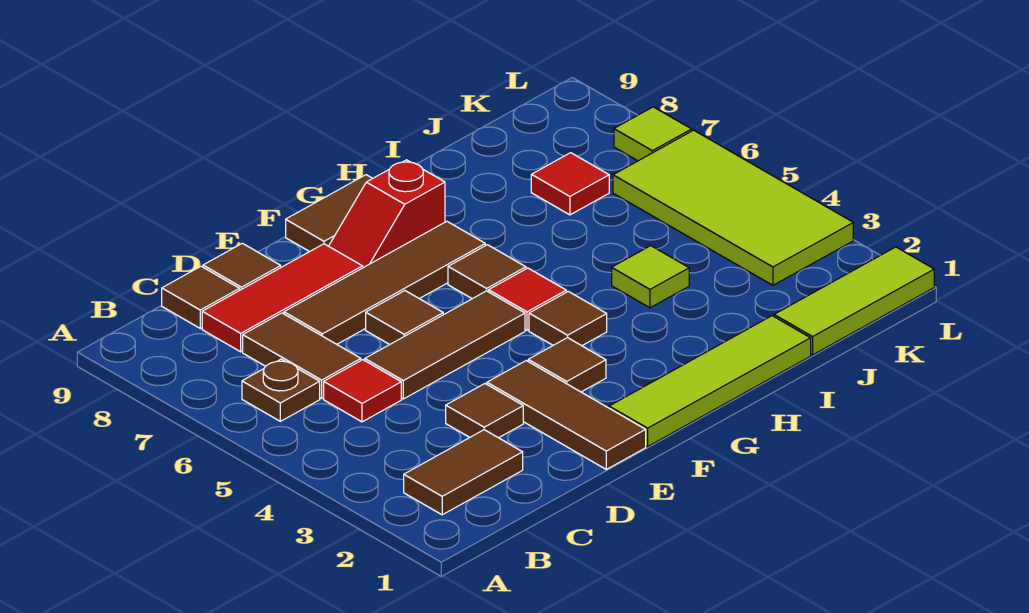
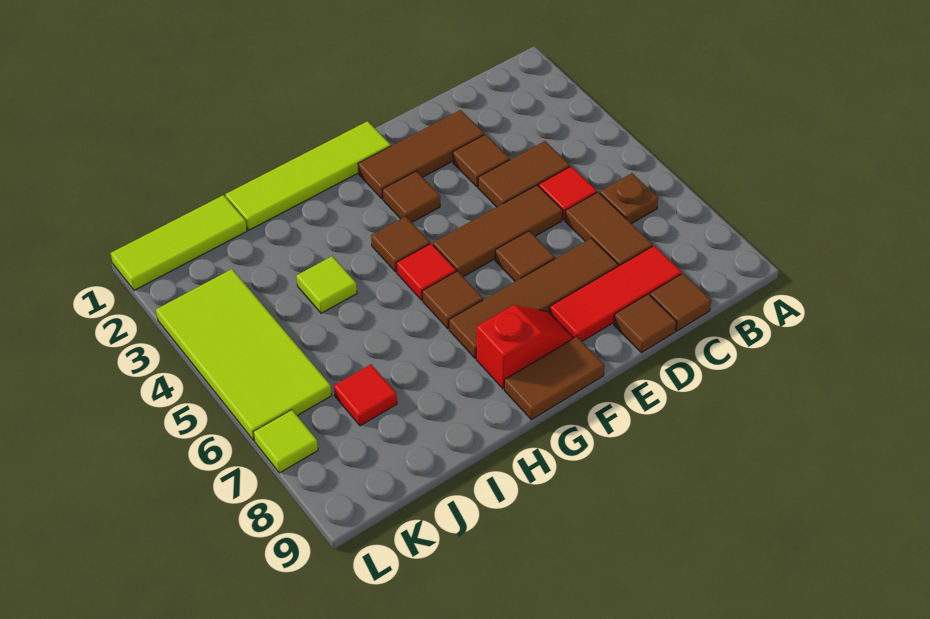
brown 1x2 tile [404,430,523,515] -> brown 1x2 tile moved to [478,141,570,207]
brown 1x3 tile [487,361,646,469] -> brown 1x3 tile turned to [358,110,484,199]

